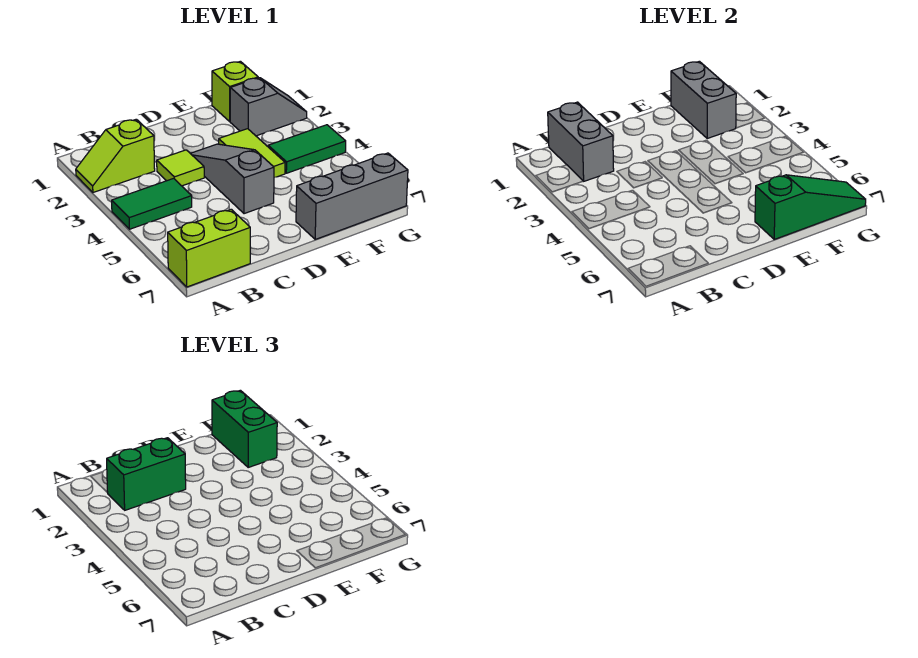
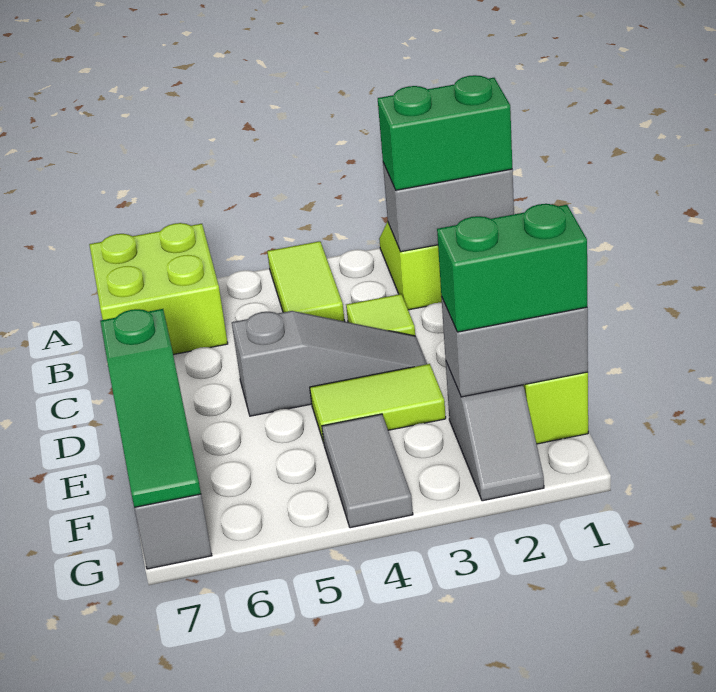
green 1x2 tile [112,178,192,229] -> lime 1x2 tile [267,241,345,321]
lime 1x2 brick [168,209,250,287] -> lime 2x2 brick [89,223,228,355]
green 1x2 brick [107,438,186,510] -> green 1x2 brick turned to [378,75,512,190]
green 1x2 tile [268,125,346,173] -> grey 1x2 tile [322,414,413,528]

